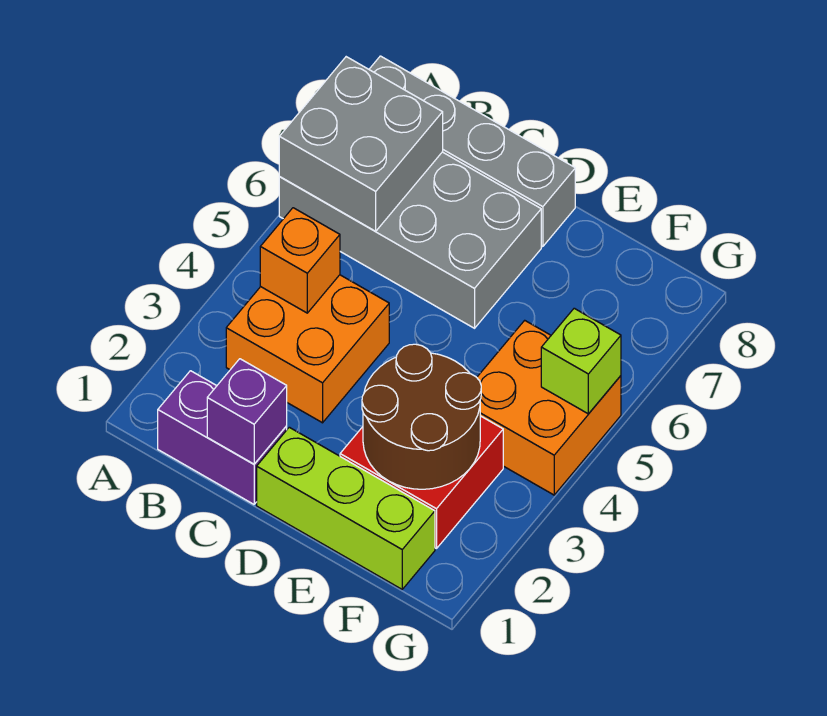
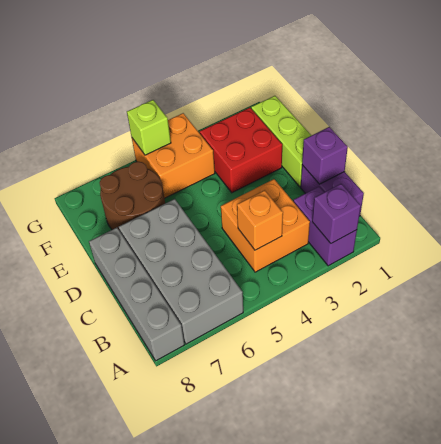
none -> purple 1x2 brick [293,187,357,266]
none -> purple 1x1 brick [312,184,361,243]
grey 2x2 brick [279,57,443,231] -> none
brown 2x2 round brick [362,344,481,489] -> brown 2x2 round brick moved to [100,162,165,230]

